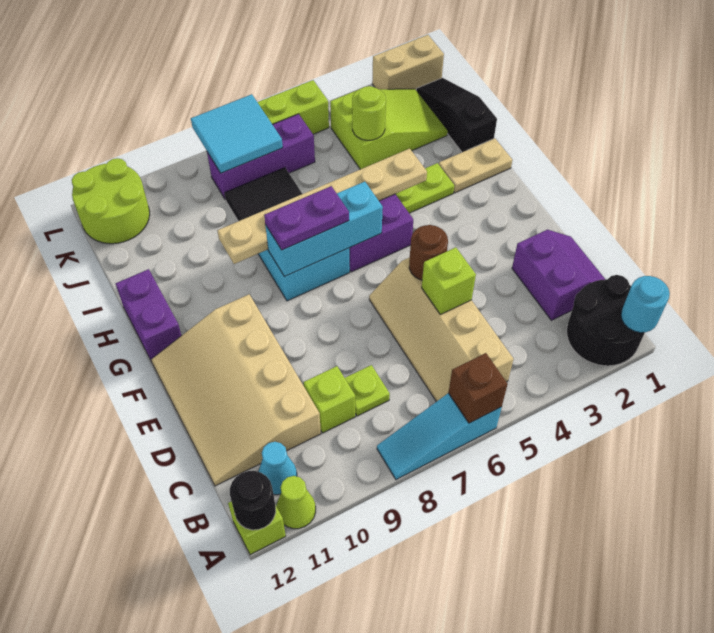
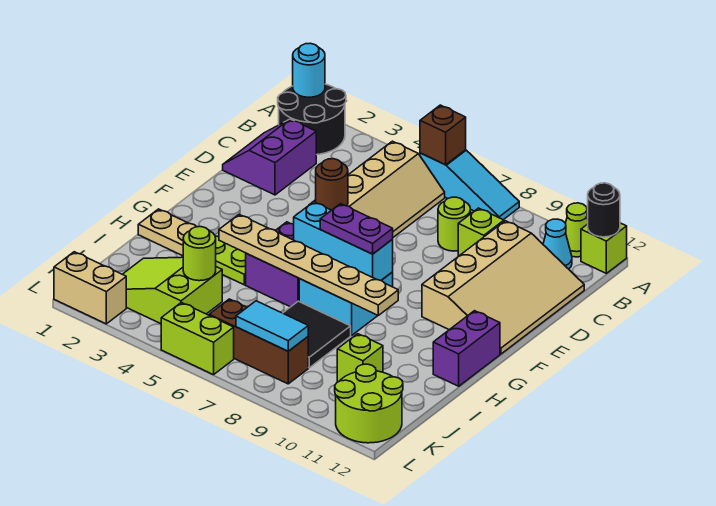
lime 1x1 plate [345,365,390,416] -> lime 1x1 round brick [438,197,471,251]
lime 1x1 brick [422,247,476,315] -> lime 1x1 brick moved to [337,334,383,382]
black 1x3 slope [416,78,497,152] -> none
purple 1x3 brick [207,114,315,200] -> brown 1x3 brick [209,299,308,384]
cyan 2x2 tile [191,94,283,173] -> cyan 1x2 tile [236,301,308,351]

